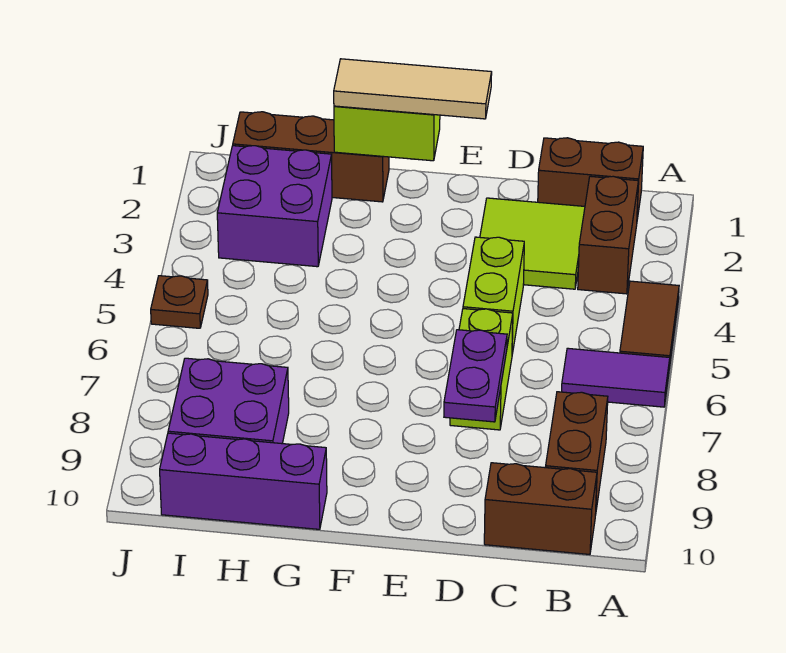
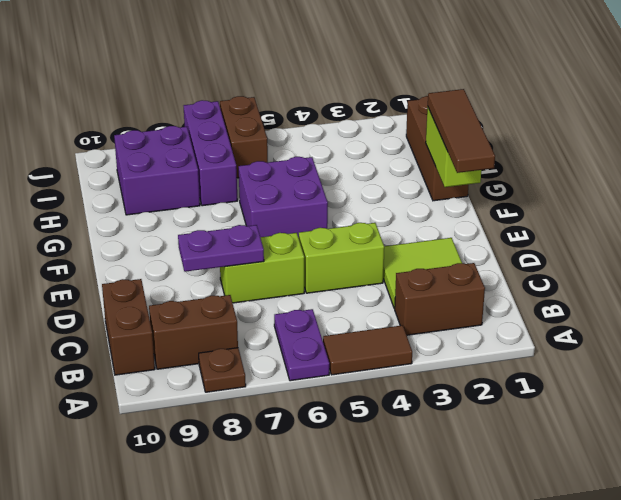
purple 1x2 tile [562,348,670,407] -> purple 1x2 plate [274,309,329,381]
brown 1x2 brick [538,138,643,219] -> brown 1x2 brick moved to [220,96,268,178]
tan 1x3 tile [334,59,492,119] -> brown 1x3 tile [428,89,495,173]
purple 1x3 brick [160,433,327,529] -> purple 1x3 brick moved to [184,100,238,206]
purple 2x2 brick [217,146,332,267] -> purple 2x2 brick moved to [239,157,328,238]
brown 1x1 plate [151,276,208,328] -> brown 1x1 plate moved to [199,348,246,392]

